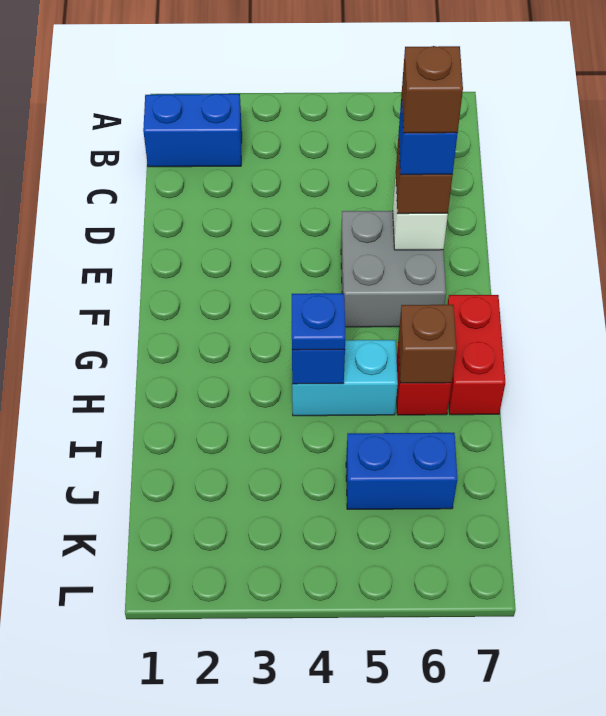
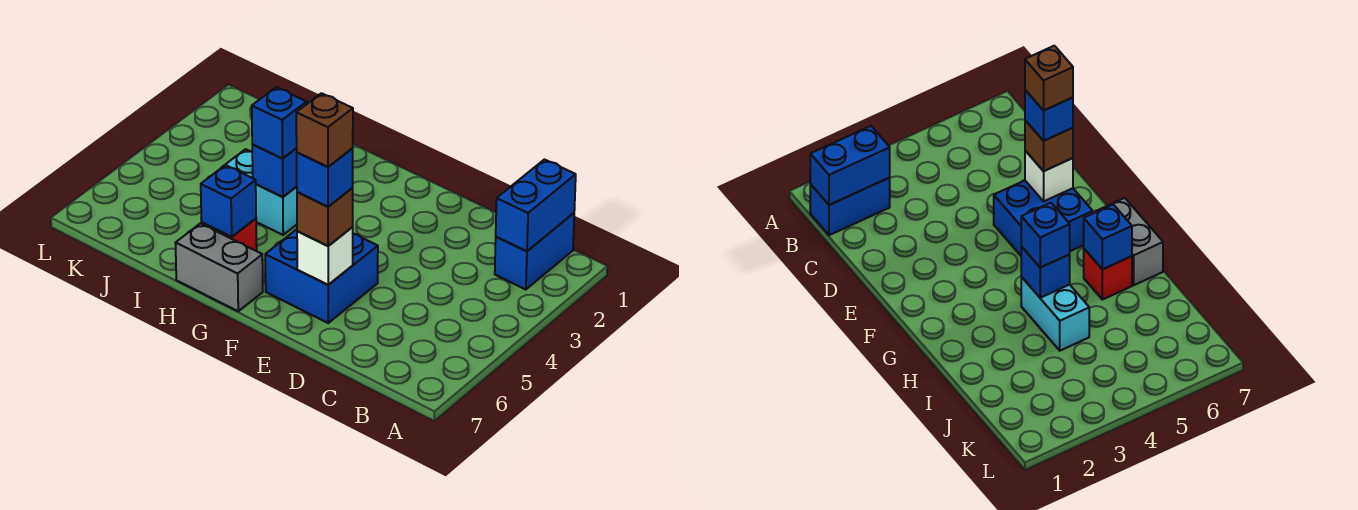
grey 2x2 brick [341,211,446,327] -> blue 2x2 brick [265,229,378,323]
red 1x2 brick [447,295,505,415] -> grey 1x2 brick [176,223,263,311]
cyan 1x2 brick [292,340,398,416] -> cyan 1x2 brick turned to [224,149,297,235]
blue 1x1 plate [292,293,345,350] -> blue 1x1 brick [252,87,307,158]
brown 1x1 brick [398,305,456,383] -> blue 1x1 brick [201,165,256,237]
blue 1x2 brick [346,433,457,509] -> blue 1x2 brick moved to [496,160,576,251]

